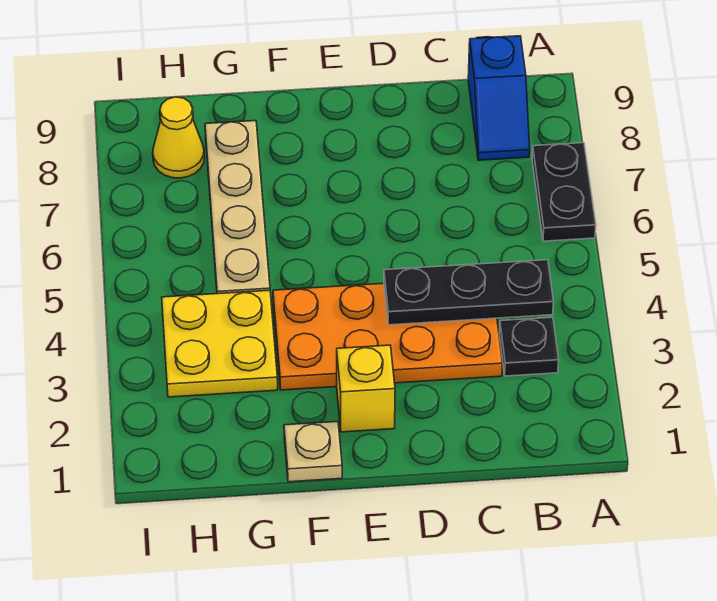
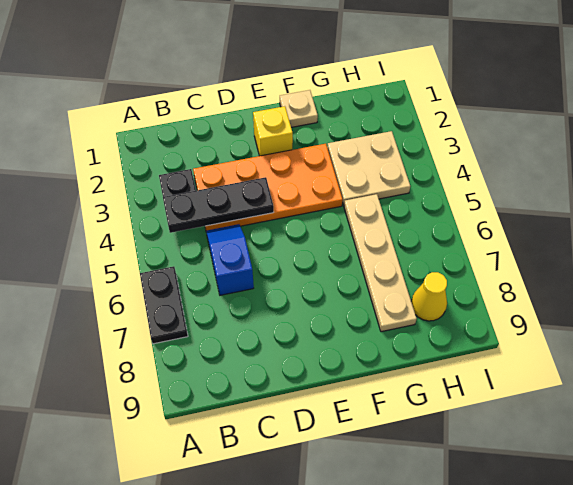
blue 1x2 slope [468,36,530,160] -> blue 1x2 slope moved to [206,224,254,295]
yellow 2x2 plate [162,290,278,397] -> tan 2x2 plate [327,131,410,206]

